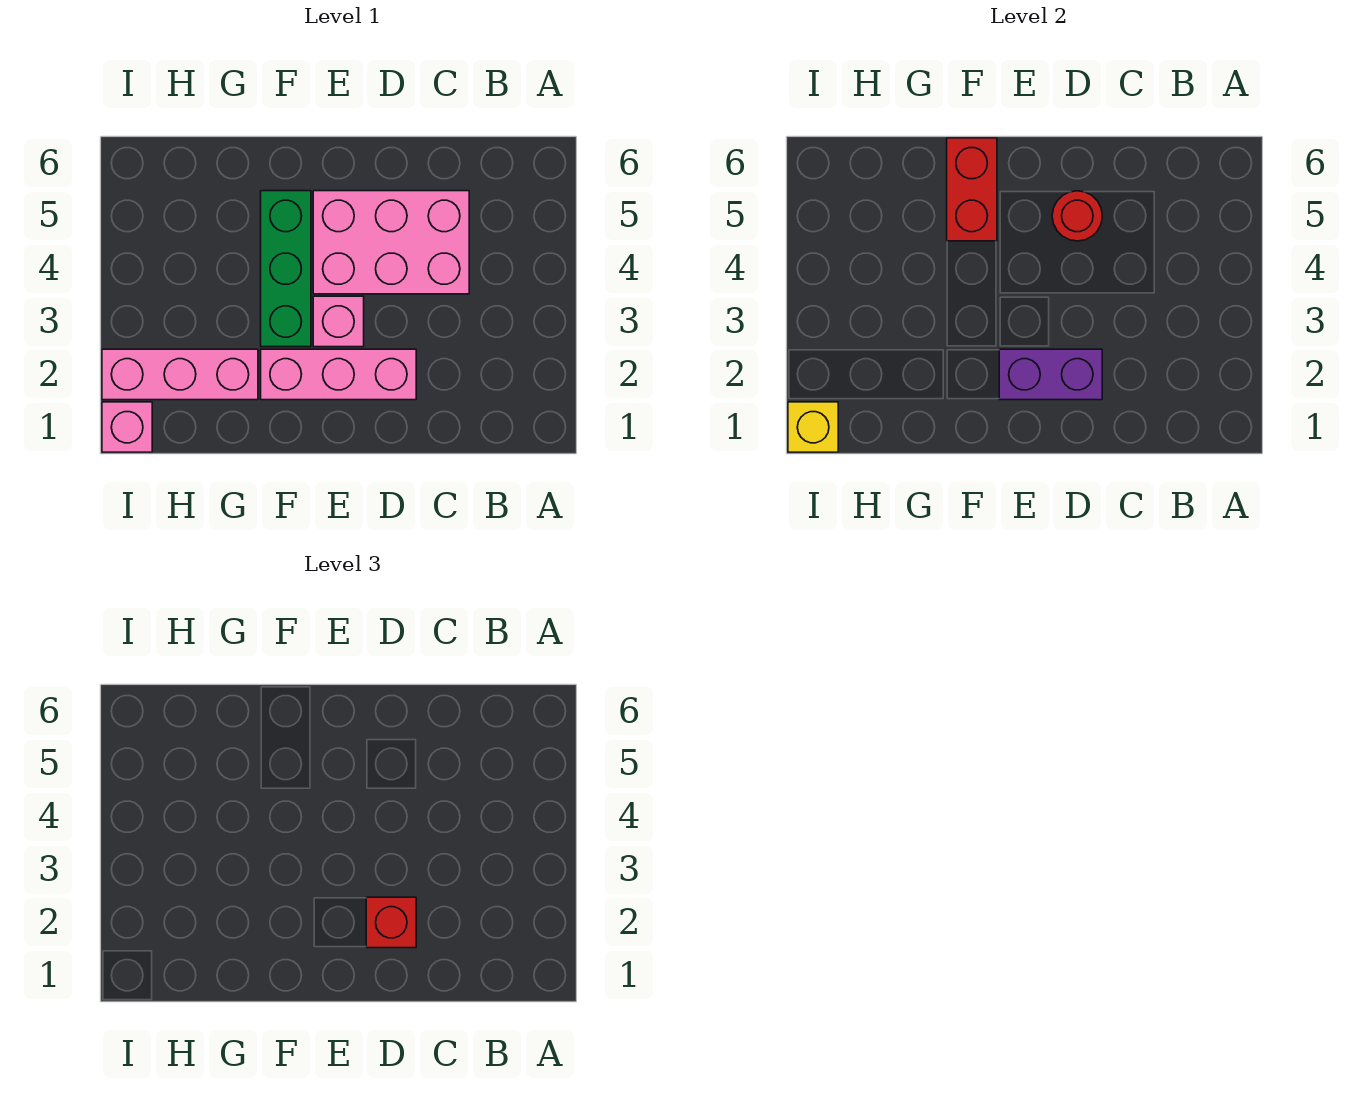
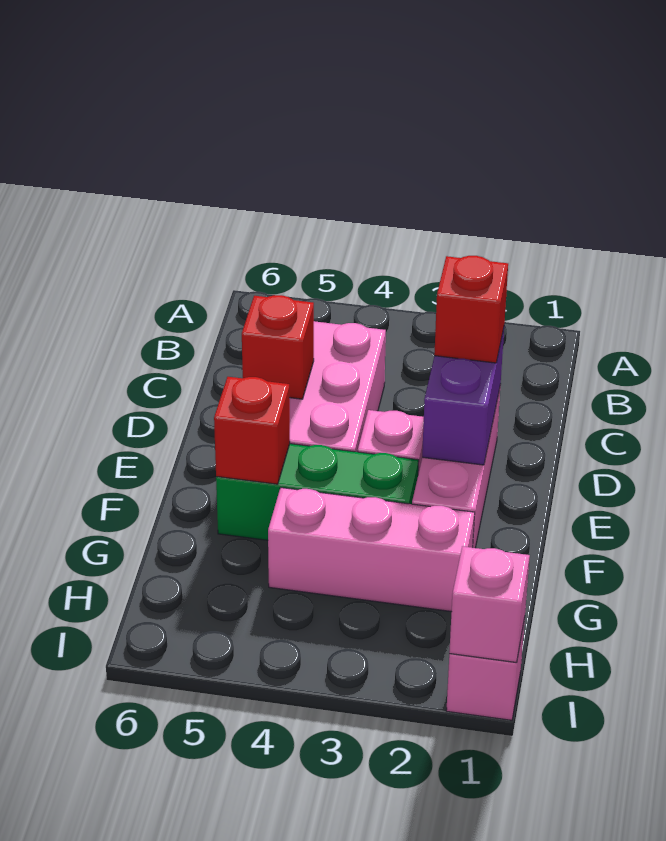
red 1x1 round brick [1052,191,1102,241] -> red 1x1 brick [242,295,314,399]
red 1x2 brick [947,138,997,241] -> red 1x1 brick [214,377,290,484]
pink 1x3 brick [102,349,258,400] -> pink 1x3 brick turned to [268,488,475,612]
yellow 1x1 brick [788,402,838,452] -> pink 1x1 brick [449,546,530,663]

